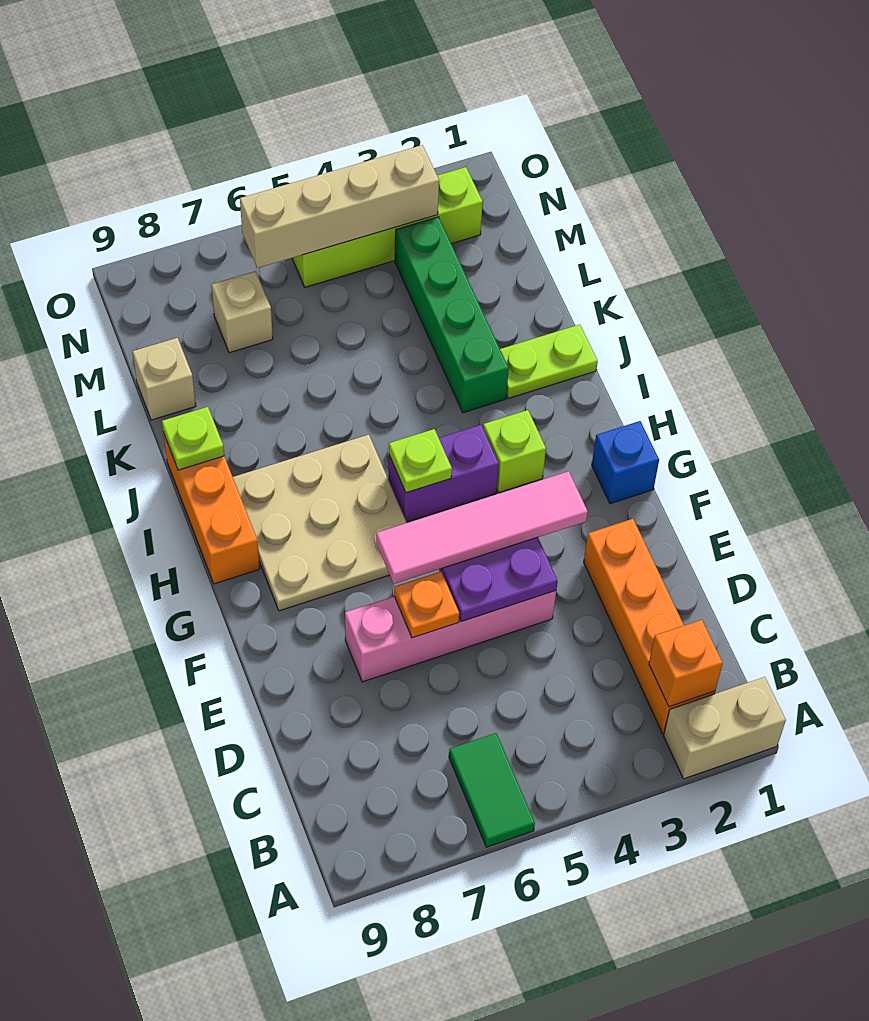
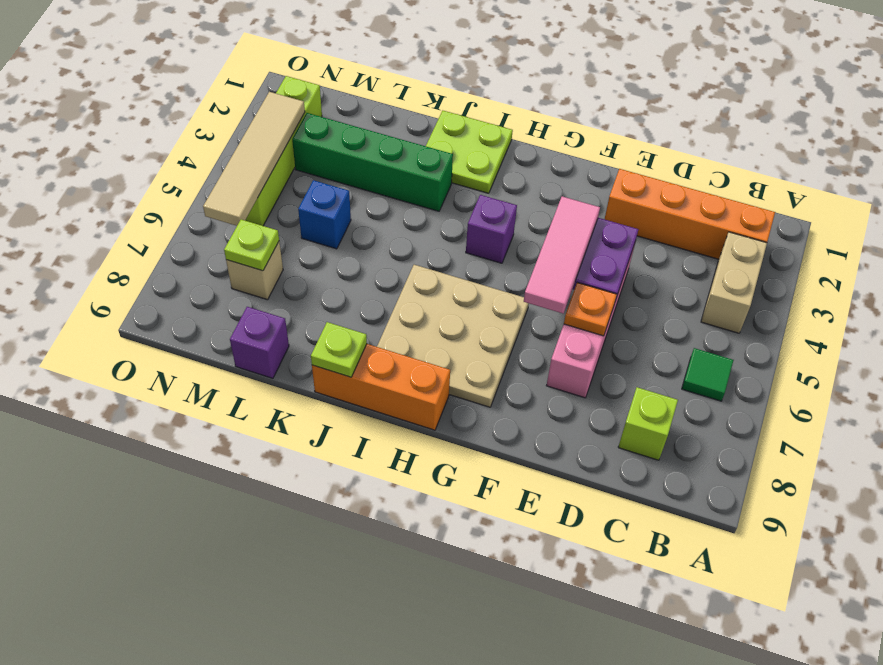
tan 1x2 brick [664,677,786,779] -> tan 1x2 brick moved to [701,232,767,333]
green 1x2 tile [449,733,535,847] -> green 1x1 tile [682,348,734,401]
orange 1x1 brick [649,620,723,707] -> none
pink 1x4 tile [376,471,588,584] -> pink 1x3 tile [524,196,600,313]
blue 1x1 brick [592,421,659,504] -> blue 1x1 brick moved to [298,180,351,249]
lime 1x1 brick [483,410,546,493] -> lime 1x1 brick moved to [618,387,678,460]
purple 1x2 brick [388,425,499,522] -> purple 1x1 brick [466,195,517,263]
lime 1x1 plate [389,429,452,493] -> lime 1x1 plate moved to [224,219,279,271]
lime 1x2 plate [500,325,598,398] -> lime 2x2 plate [426,111,513,193]
tan 1x1 brick [132,338,196,420] -> purple 1x1 brick [230,307,289,378]
tan 1x4 brick [240,145,439,268] -> tan 1x4 tile [203,92,305,226]

